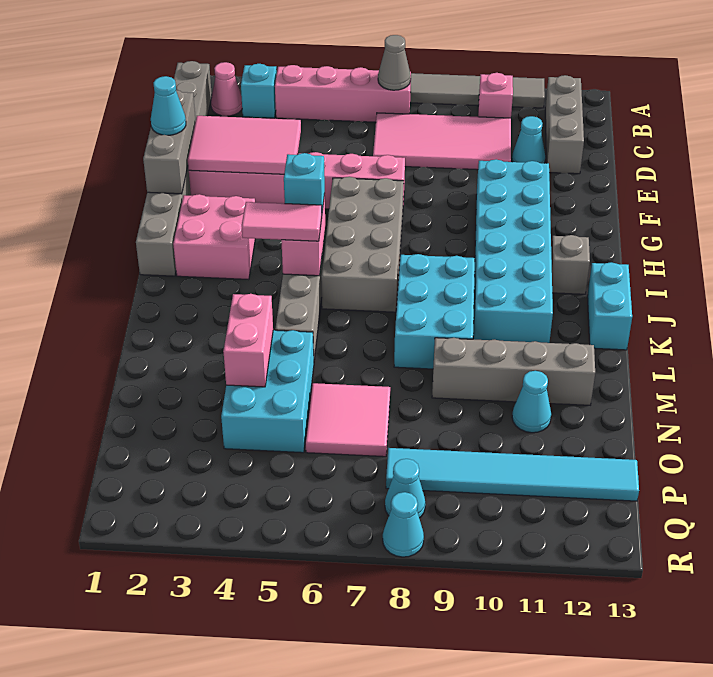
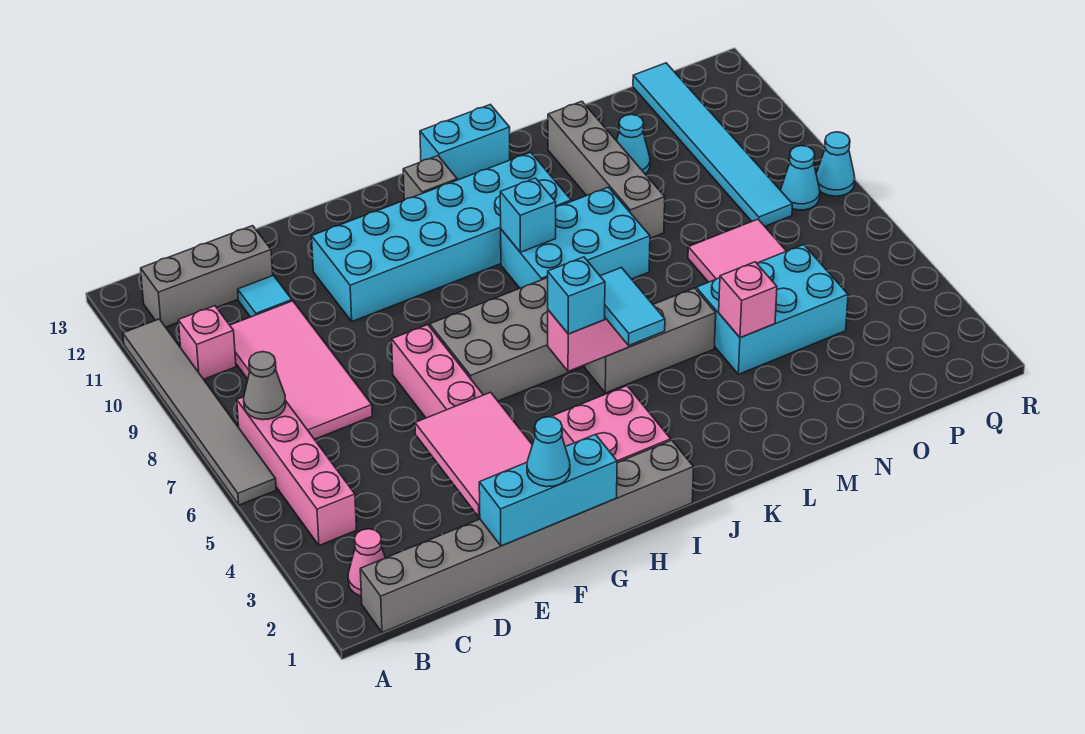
cyan 1x1 brick [241,64,277,118] -> cyan 1x1 brick moved to [500,178,556,252]
cyan 1x1 cone [512,116,545,163] -> cyan 1x1 tile [238,275,292,317]
grey 1x3 brick [143,90,196,194] -> cyan 1x3 brick [479,434,617,546]
pink 1x2 tile [242,202,322,241] -> cyan 1x2 tile [600,268,665,345]
pink 1x2 brick [223,294,273,387] -> pink 1x1 brick [719,262,777,338]

